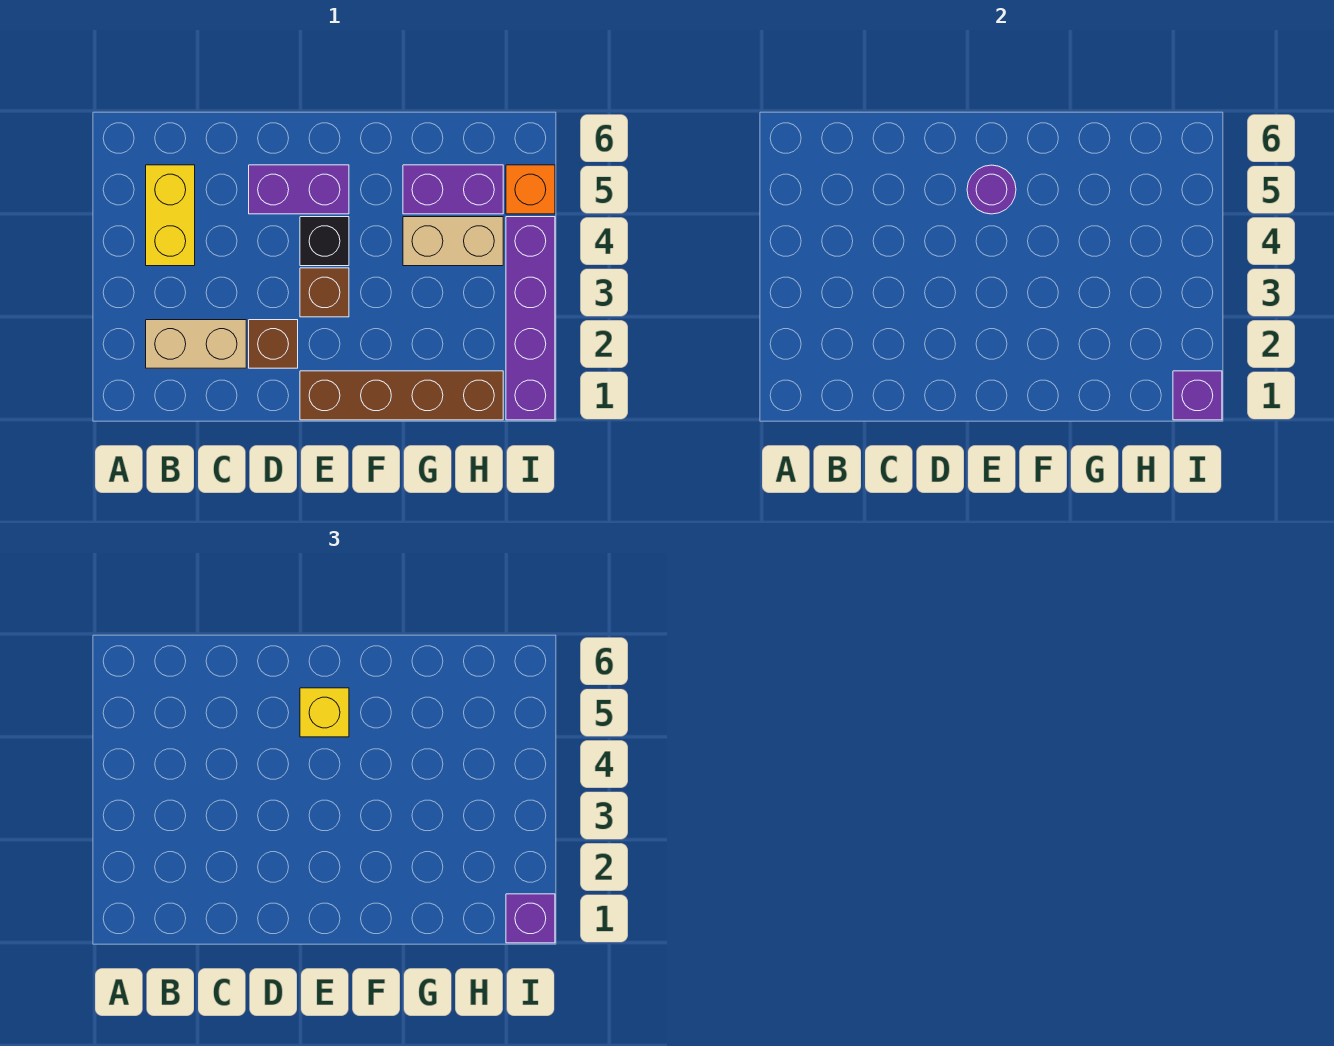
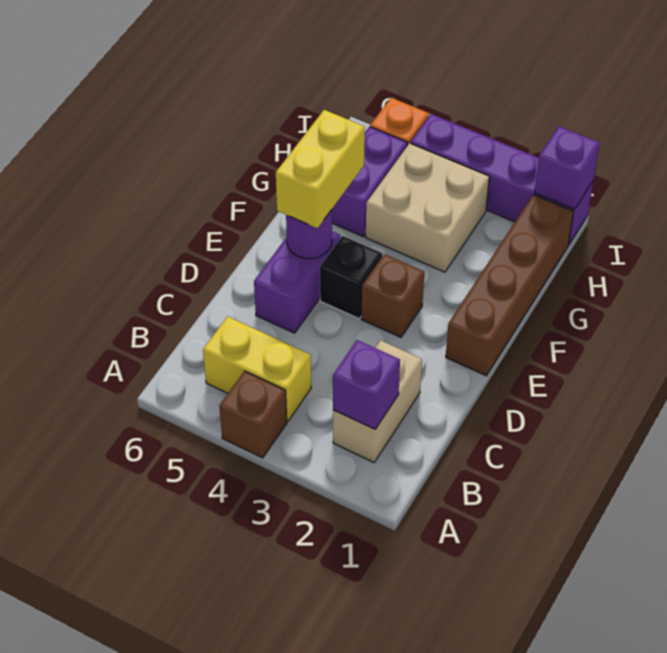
brown 1x1 brick [249,320,298,368] -> brown 1x1 brick moved to [219,371,287,458]
yellow 1x1 brick [300,688,349,737] -> yellow 1x2 brick [276,110,365,228]
tan 1x2 brick [403,217,503,266] -> tan 2x2 brick [366,143,489,272]
purple 1x1 brick [506,894,555,943] -> purple 1x1 brick moved to [333,340,400,429]

